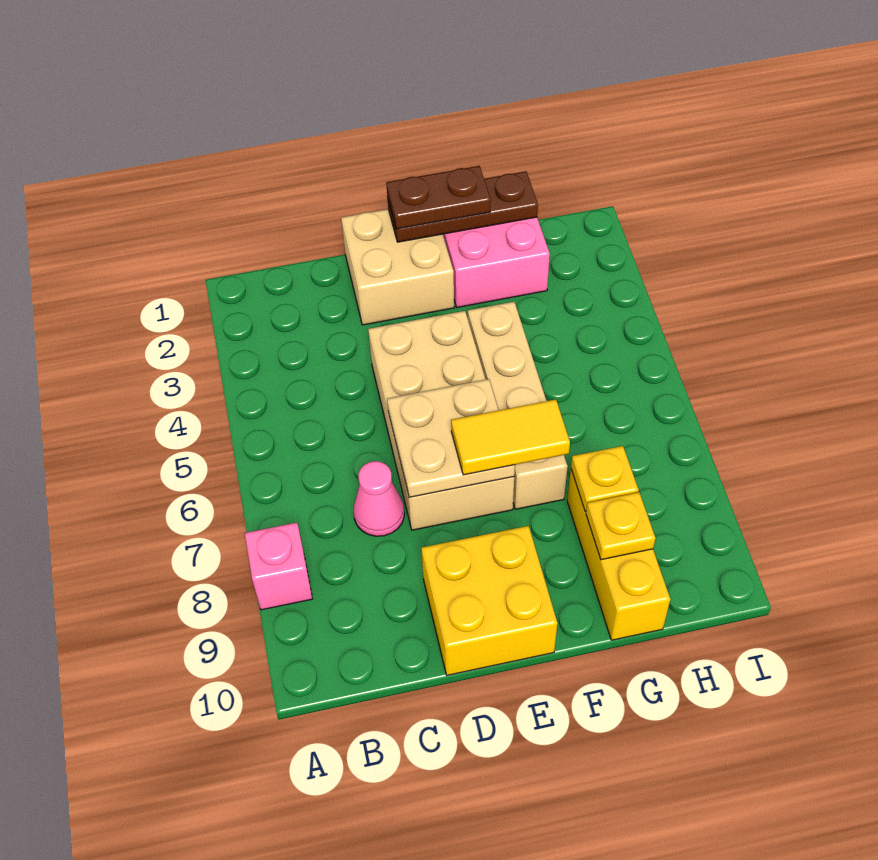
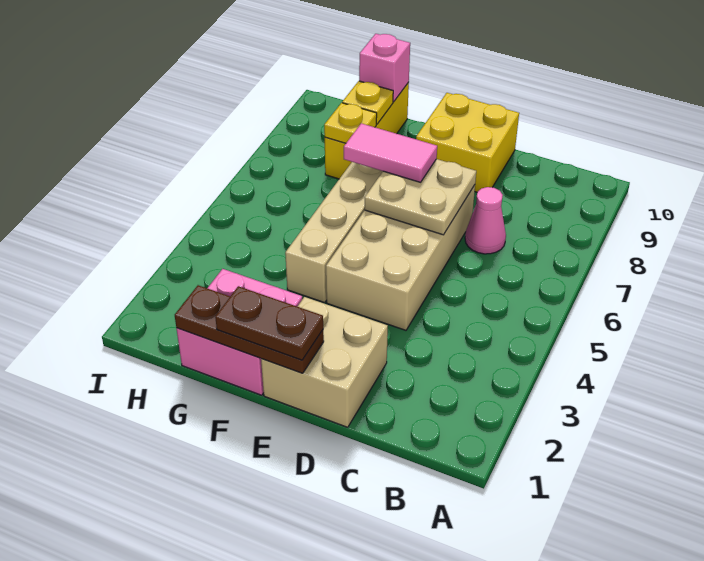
pink 1x1 brick [245,523,312,610] -> pink 1x1 brick moved to [359,34,410,102]
yellow 1x2 tile [451,399,570,475] -> pink 1x2 tile [344,123,437,182]

